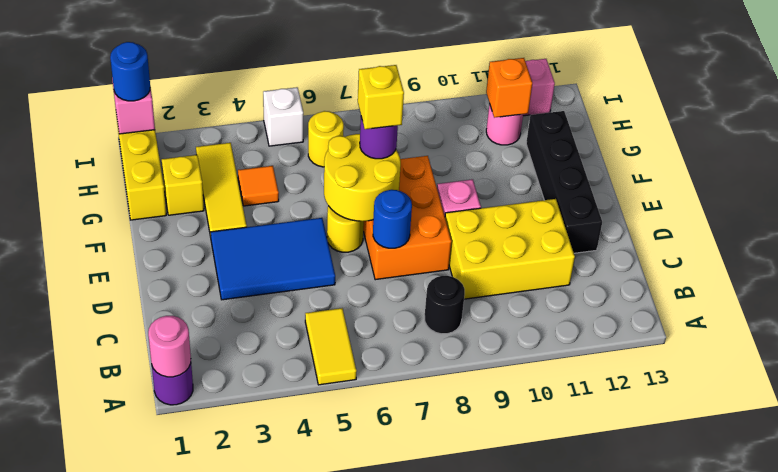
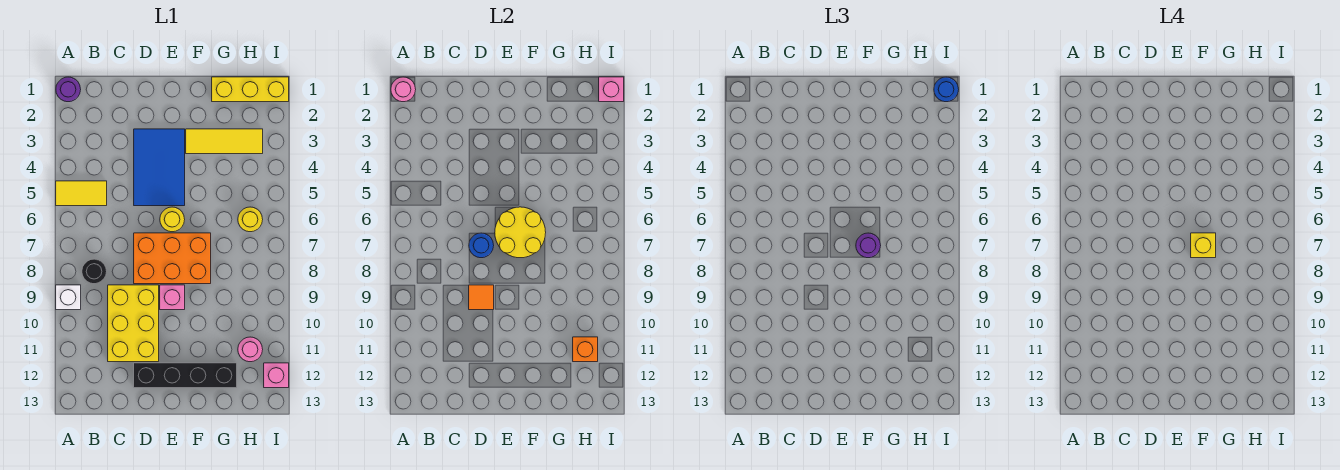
yellow 1x1 brick [162,155,204,215] -> none
orange 1x1 tile [238,166,279,206] -> orange 1x1 tile moved to [469,285,494,310]
white 1x1 brick [263,87,303,146] -> white 1x1 brick moved to [56,285,81,310]

